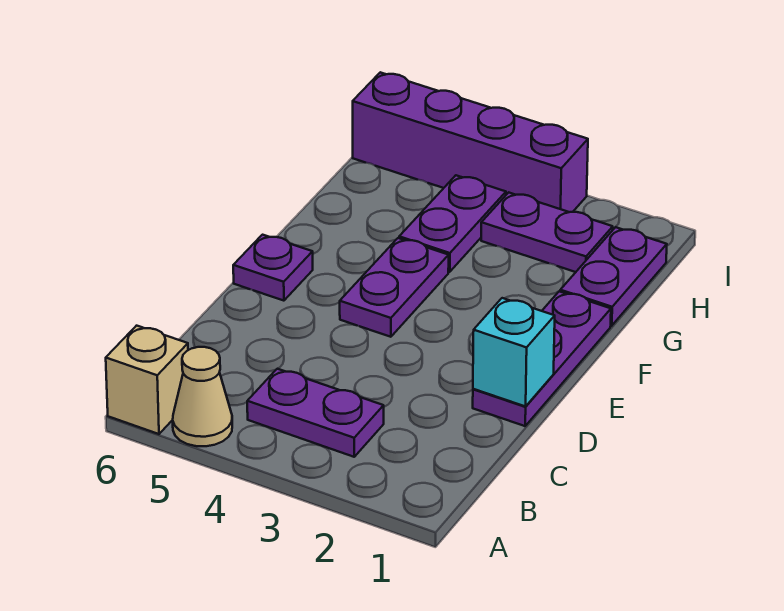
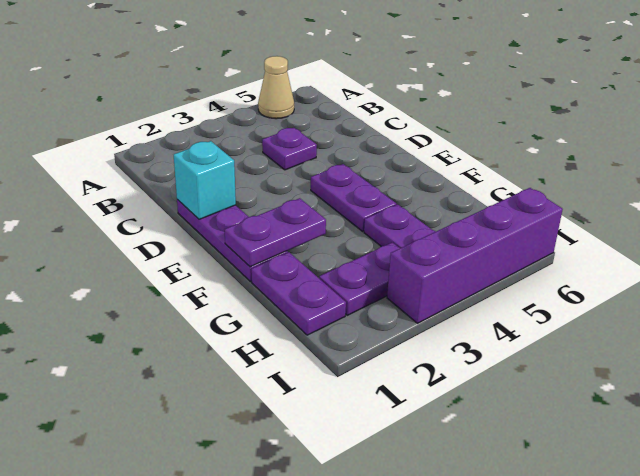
tan 1x1 brick [106,326,188,434] -> none
purple 1x2 plate [247,369,384,457] -> purple 1x2 plate moved to [225,198,326,267]
purple 1x1 plate [233,235,313,301] -> purple 1x1 plate moved to [262,128,317,170]

